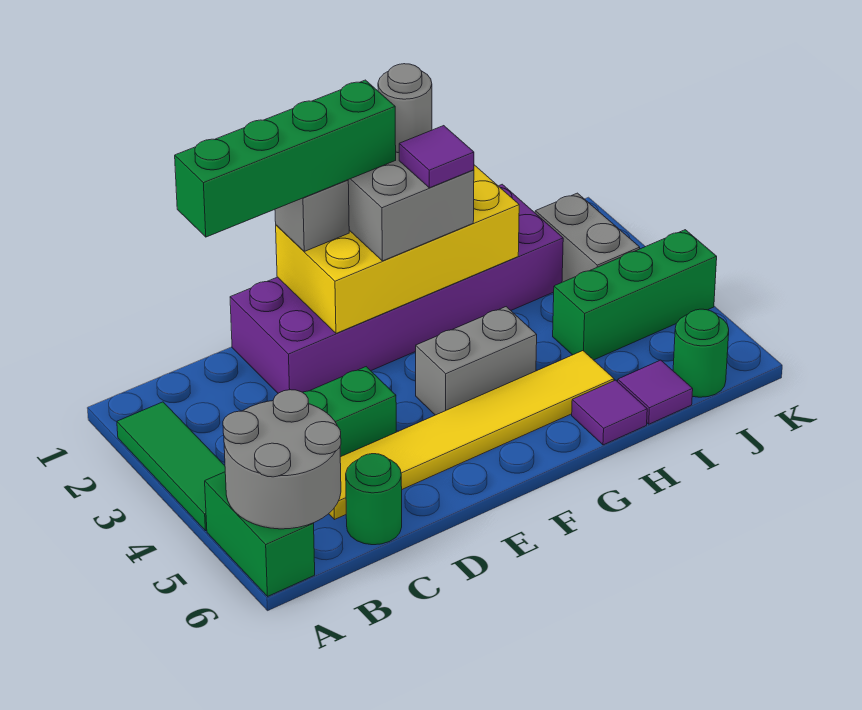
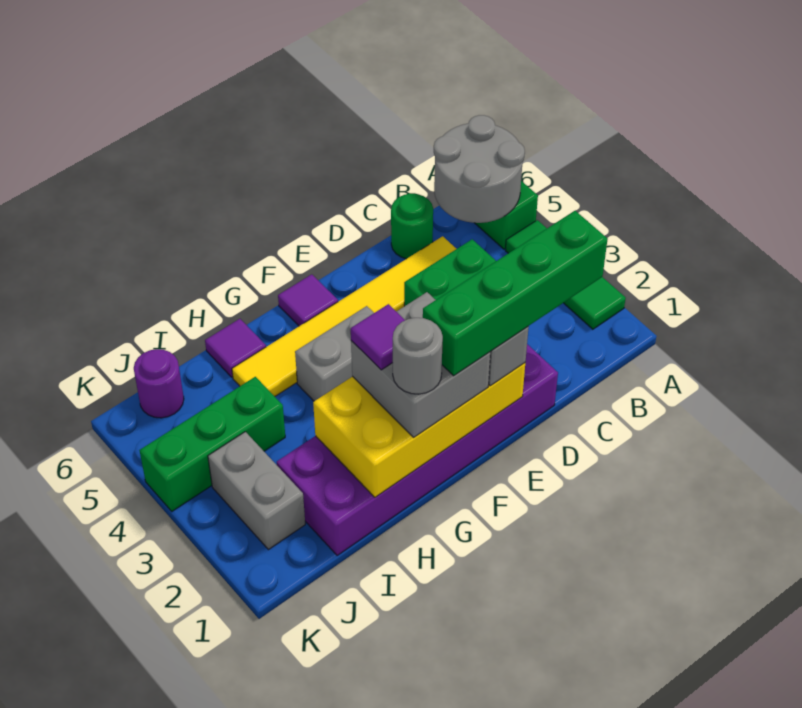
purple 1x1 tile [618,360,693,424] -> purple 1x1 tile moved to [278,274,338,326]
green 1x1 round brick [673,309,729,397] -> purple 1x1 round brick [134,349,184,418]

